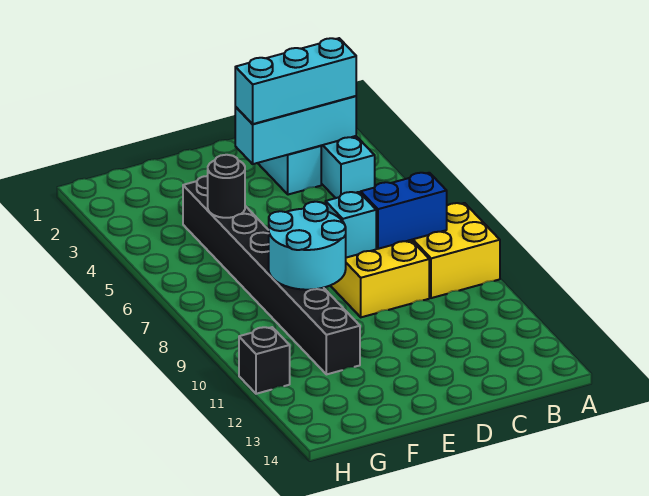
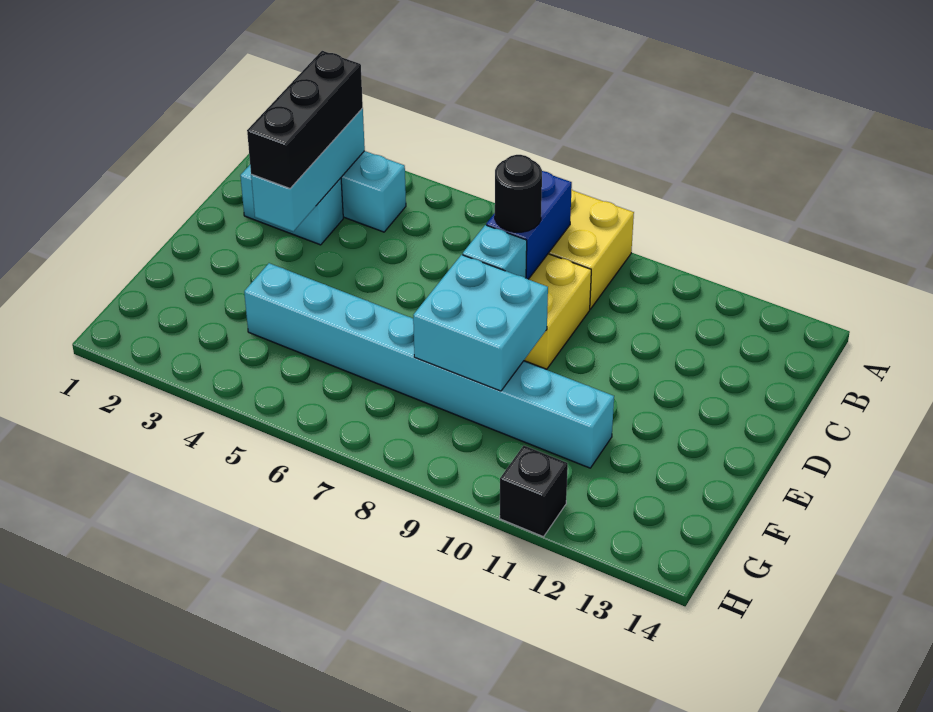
cyan 1x3 brick [235,38,356,124] -> black 1x3 brick [247,51,363,188]
cyan 2x2 round brick [269,202,346,290] -> cyan 2x2 brick [413,255,548,391]
black 1x8 brick [183,176,360,374] -> cyan 1x8 brick [244,263,614,468]
black 1x1 round brick [208,155,245,218] -> black 1x1 round brick moved to [495,155,542,232]

